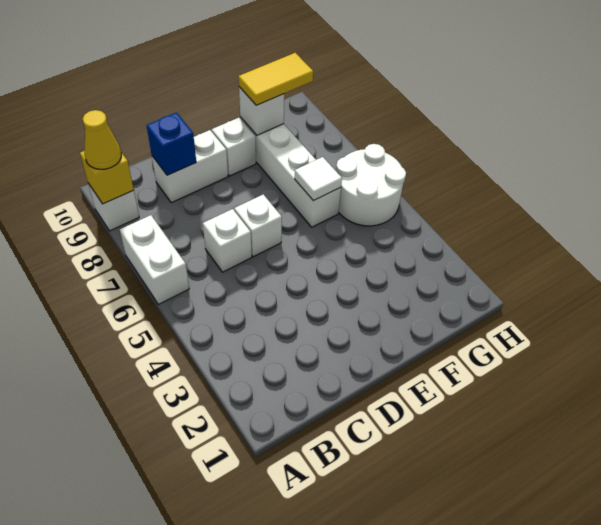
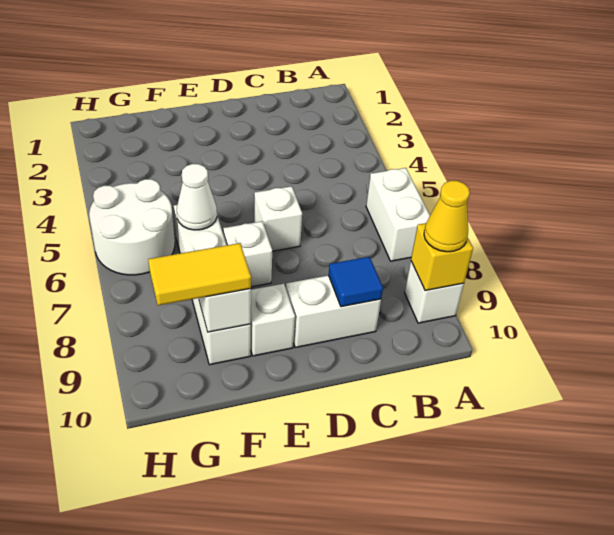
white 1x1 brick [203,209,252,272] -> white 1x1 brick moved to [223,221,272,287]
blue 1x1 brick [147,113,196,175] -> blue 1x1 tile [329,257,383,307]
white 1x1 tile [295,157,342,201] -> white 1x1 cone [177,164,217,230]

